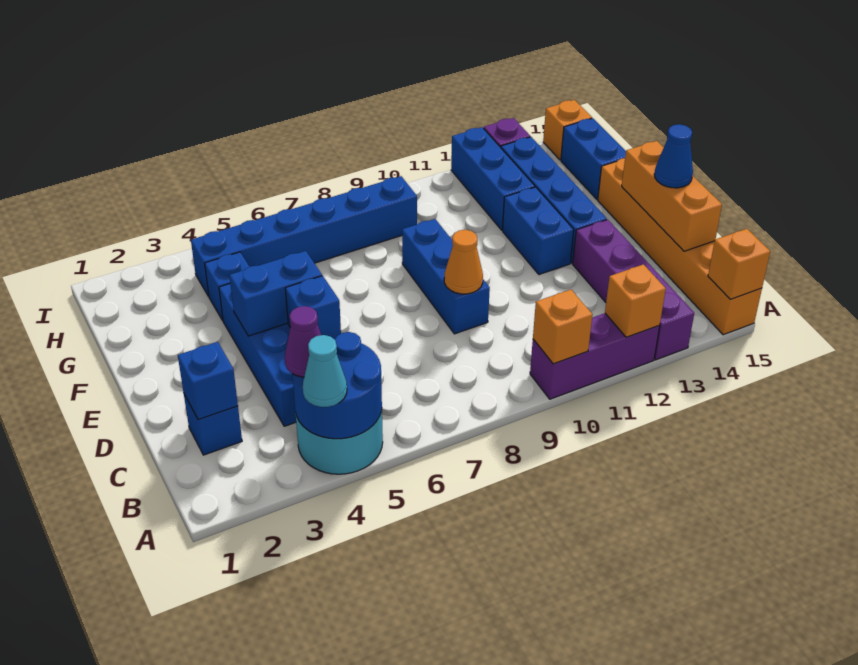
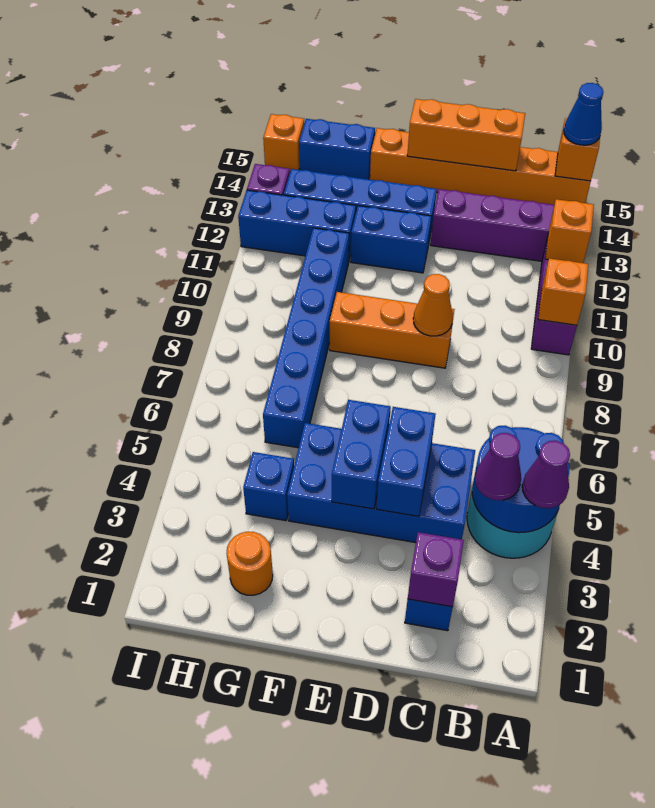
cyan 1x1 cone [303,335,347,407] -> purple 1x1 cone [522,441,570,508]
blue 1x1 brick [178,342,238,420] -> purple 1x1 brick [408,532,464,607]
blue 1x1 brick [285,276,341,339] -> blue 1x2 brick [376,407,435,516]
blue 1x3 brick [402,219,490,334] -> orange 1x3 brick [330,292,455,368]
blue 1x1 cone [654,124,693,188] -> blue 1x1 cone moved to [564,83,603,145]
none -> orange 1x1 round brick [227,532,273,595]
blue 1x6 brick [191,176,417,297] -> blue 1x6 brick moved to [263,228,349,448]

